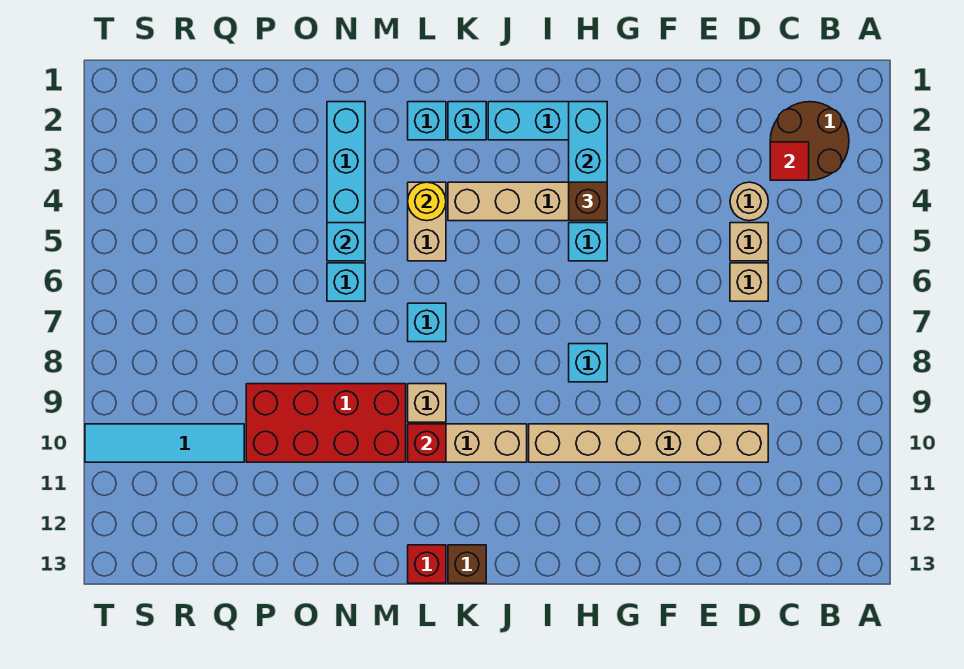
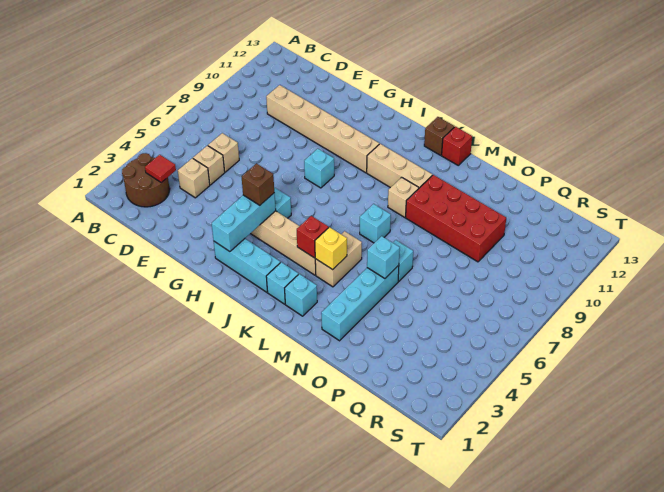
tan 1x1 round brick [730,182,768,221] -> tan 1x1 brick [178,158,210,198]
yellow 1x1 round brick [408,182,446,221] -> yellow 1x1 brick [315,227,347,270]
red 1x1 brick [408,424,446,462] -> red 1x1 brick moved to [297,216,329,258]
cyan 1x4 tile [85,424,244,462] -> none

